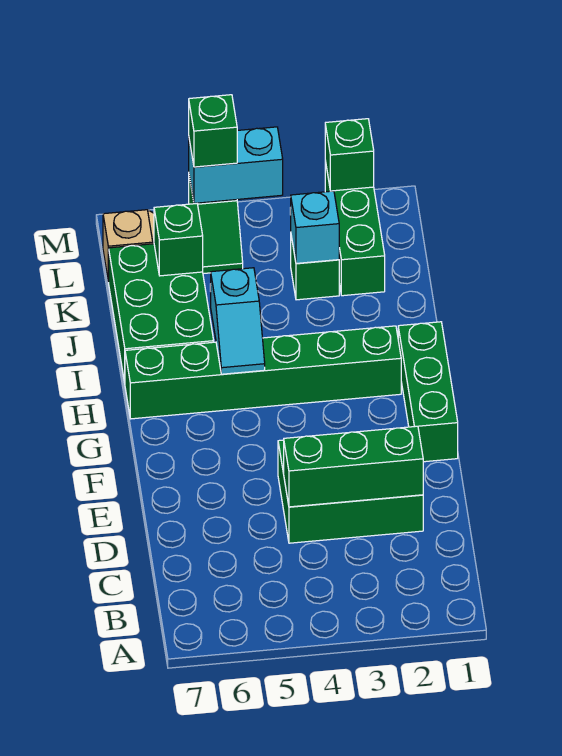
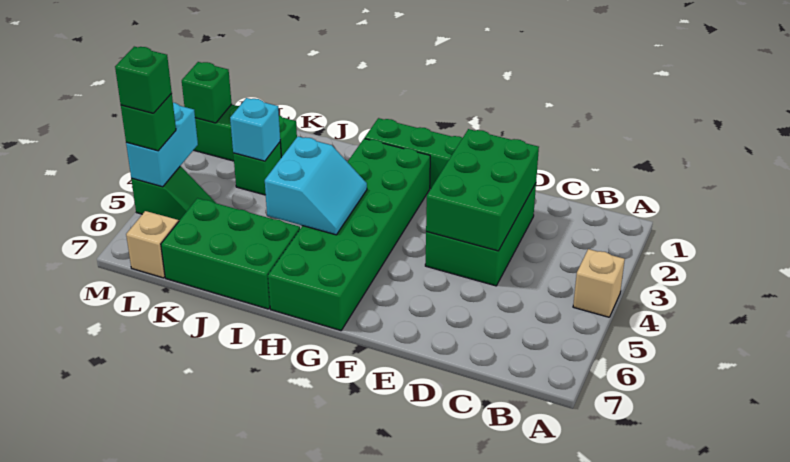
none -> tan 1x1 brick [573,249,625,317]
green 1x3 brick [284,426,423,507] -> green 2x3 brick [426,129,539,251]
green 1x6 brick [125,326,401,419] -> green 2x6 brick [268,138,430,331]
cyan 1x2 slope [210,268,265,374] -> cyan 2x2 slope [265,136,367,235]
green 1x1 brick [154,204,203,276] -> green 1x1 brick moved to [115,47,172,113]

